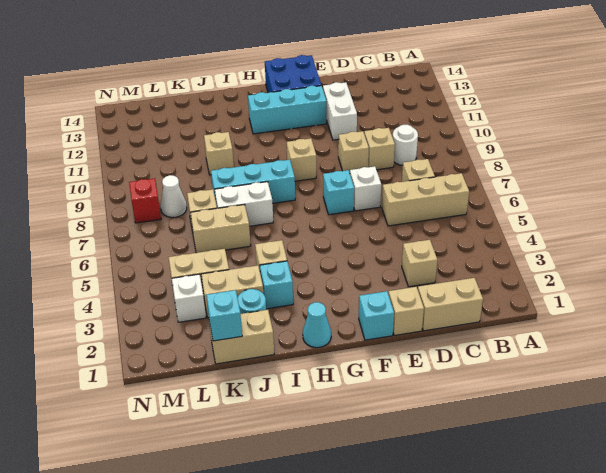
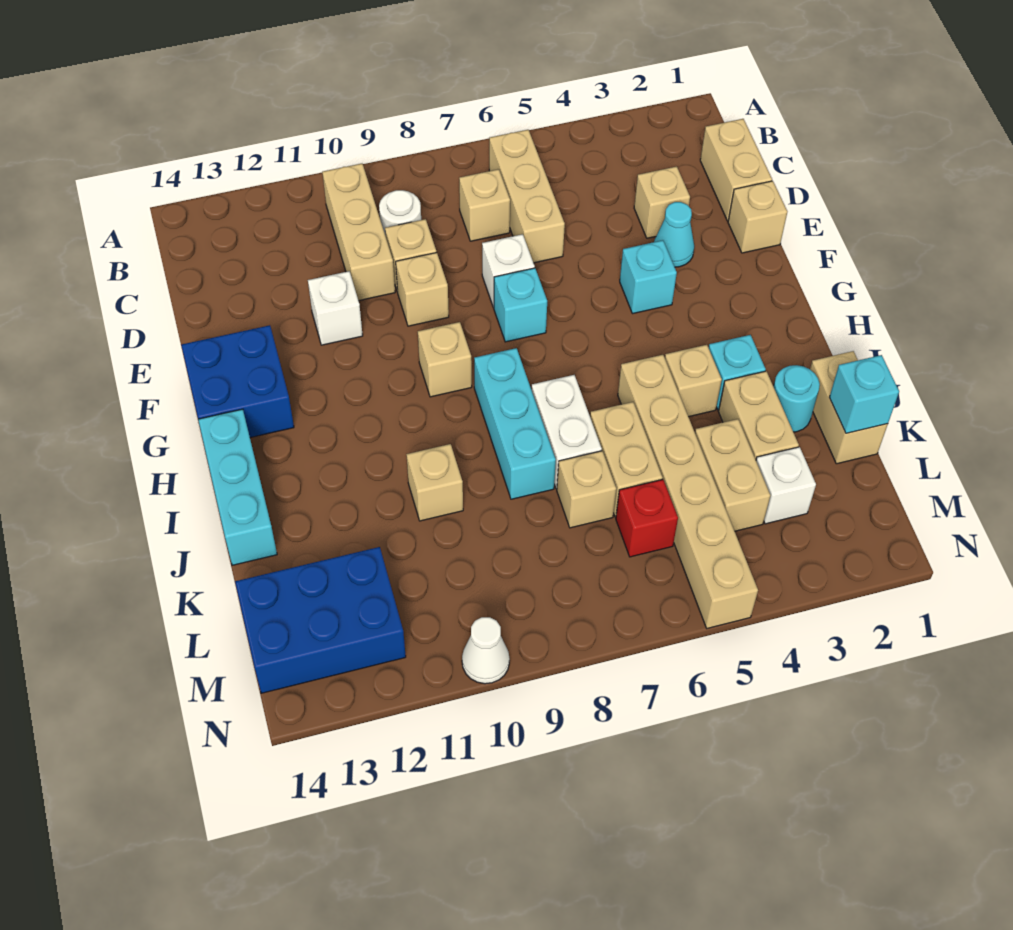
none -> tan 1x3 brick [322,164,395,301]
white 1x2 brick [323,82,357,140] -> white 1x1 brick [308,271,363,345]
cyan 1x1 brick [359,291,394,340] -> cyan 1x1 brick moved to [620,240,677,314]
cyan 1x3 brick [248,86,326,134] -> cyan 1x3 brick moved to [198,409,277,565]
cyan 1x1 cone [303,302,331,348] -> cyan 1x1 cone moved to [654,202,694,267]
none -> tan 1x6 brick [618,355,758,628]
white 1x1 cone [161,175,187,218] -> white 1x1 cone moved to [462,617,510,684]
none -> blue 2x3 brick [235,547,406,693]
red 1x1 brick [129,178,161,223] -> red 1x1 brick moved to [616,479,678,557]

